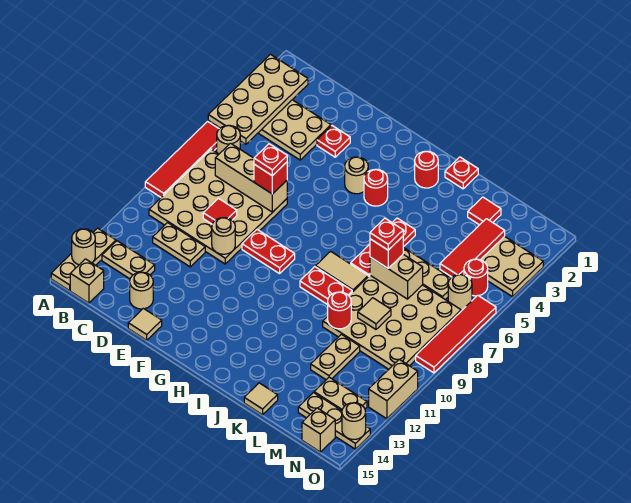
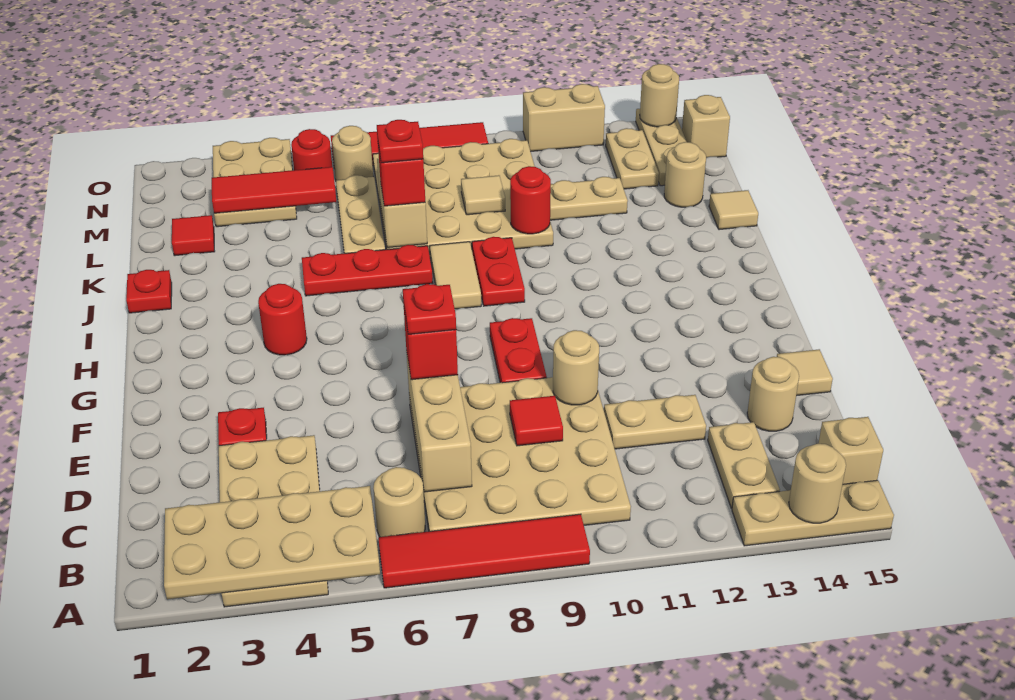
tan 1x2 plate [153,223,205,267] -> tan 1x2 plate turned to [604,395,706,449]
tan 1x1 round brick [345,157,368,194] -> tan 1x1 round brick moved to [664,142,706,207]
red 1x1 round brick [415,151,438,188] -> none

